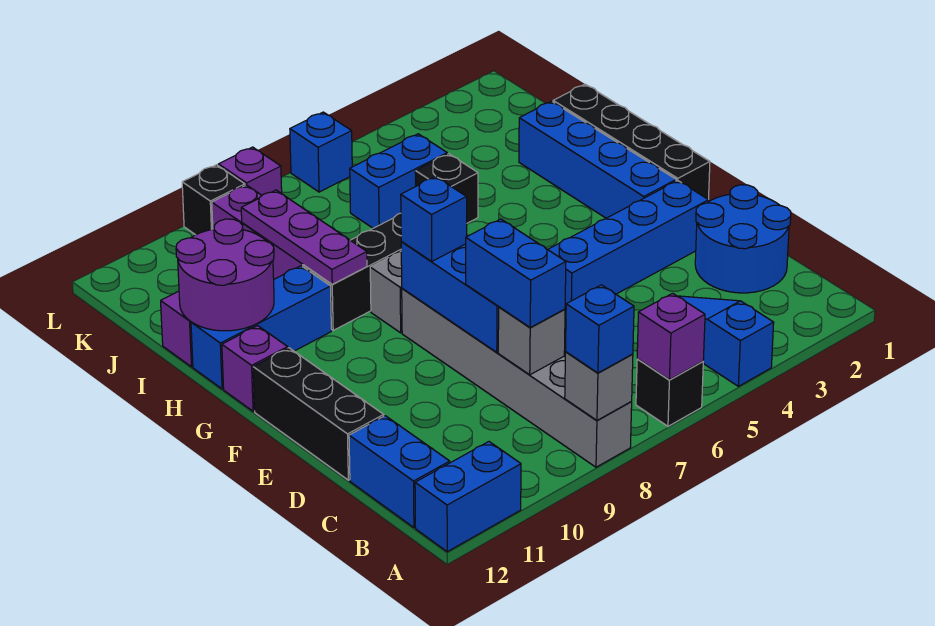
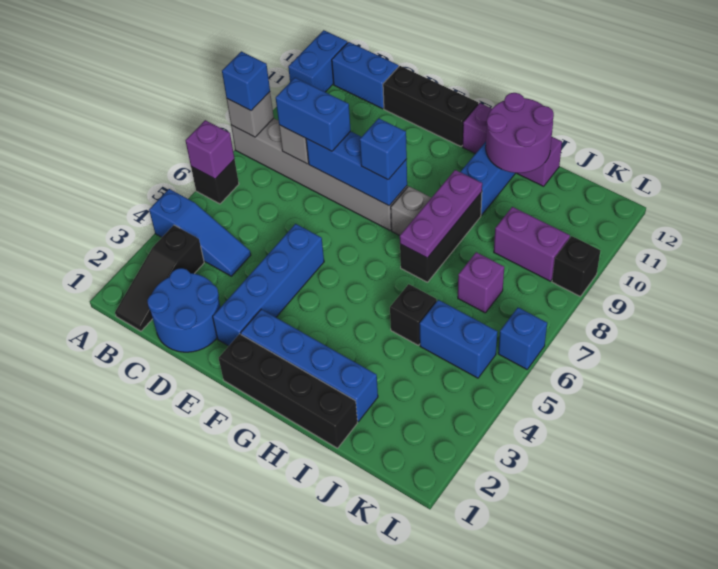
none -> black 1x3 slope [115,225,204,331]
purple 1x3 plate [241,190,367,284] -> purple 1x3 plate turned to [400,170,482,258]
blue 1x2 brick [350,134,447,228] -> blue 1x2 brick turned to [420,300,497,378]
purple 1x1 brick [218,147,282,195] -> purple 1x1 brick moved to [458,252,504,313]

